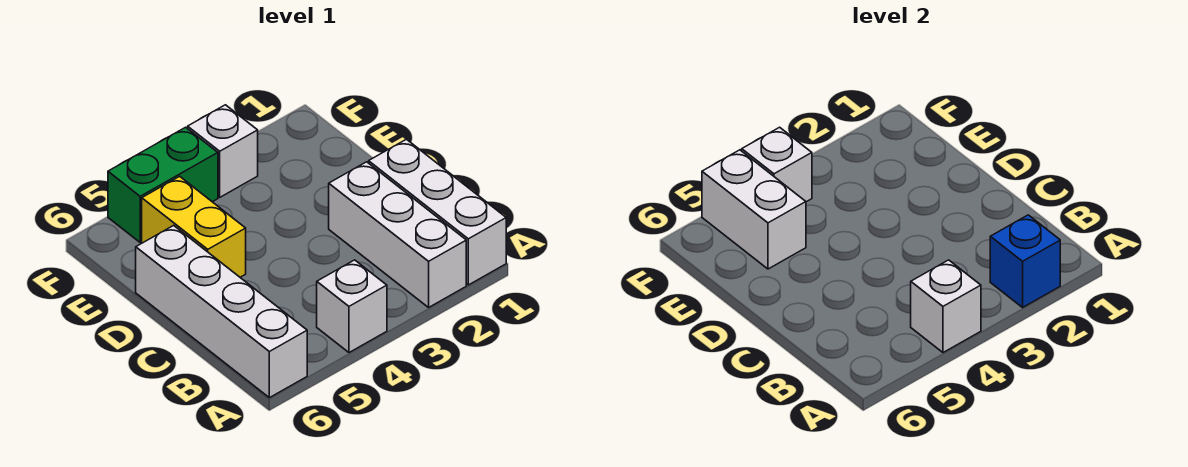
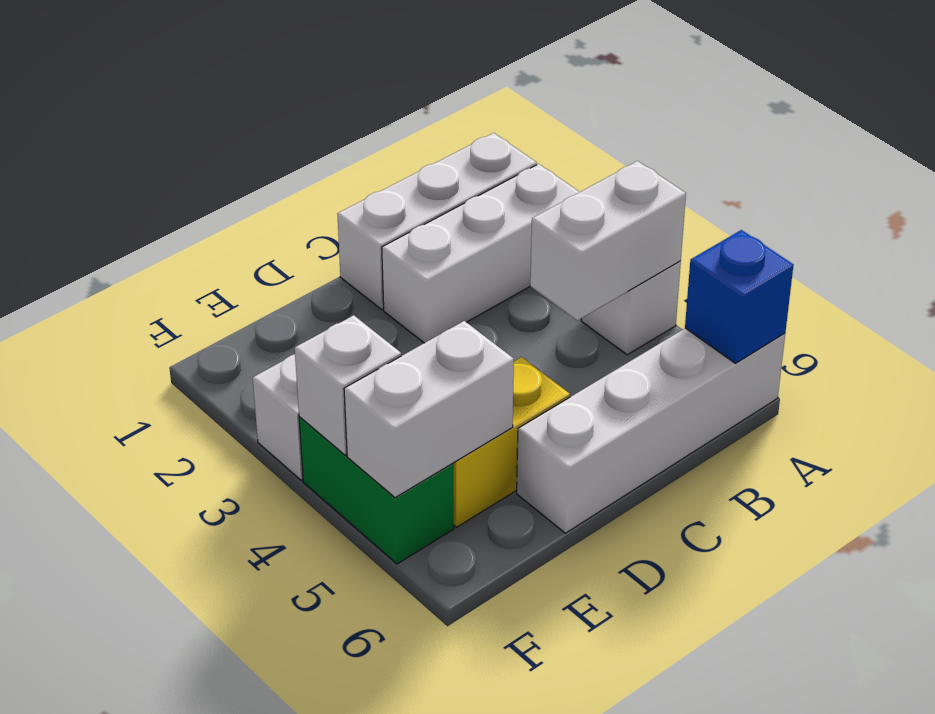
blue 1x1 brick [990,215,1060,307] -> blue 1x1 brick moved to [685,230,793,363]
white 1x1 brick [911,260,981,353] -> white 1x2 brick [530,161,686,320]

